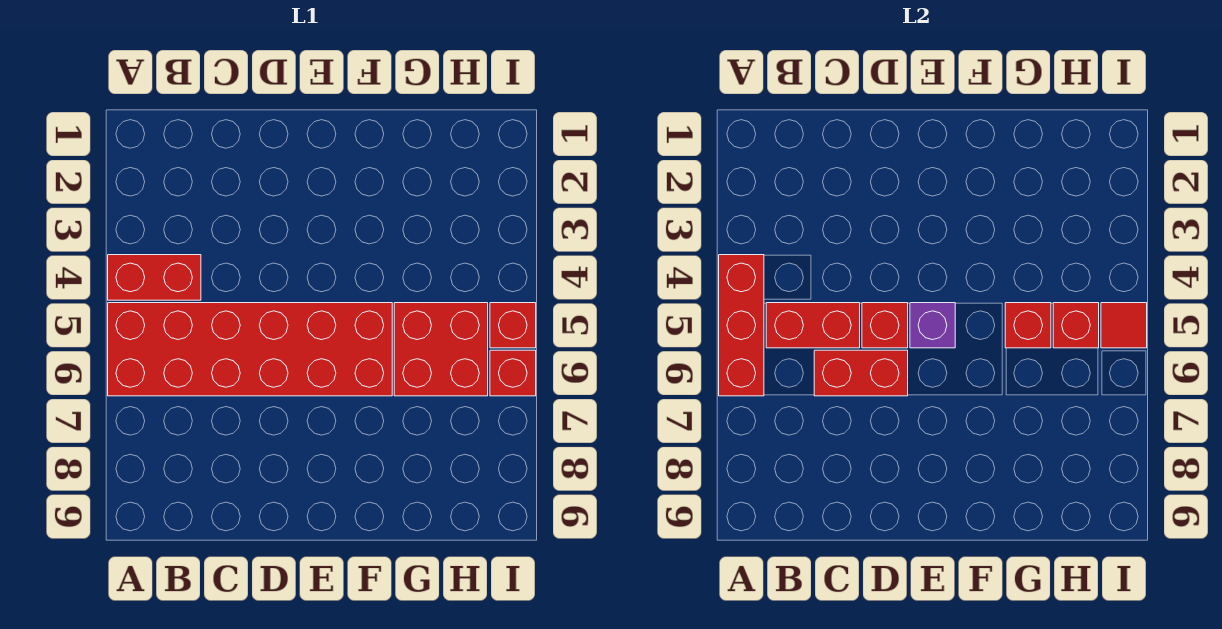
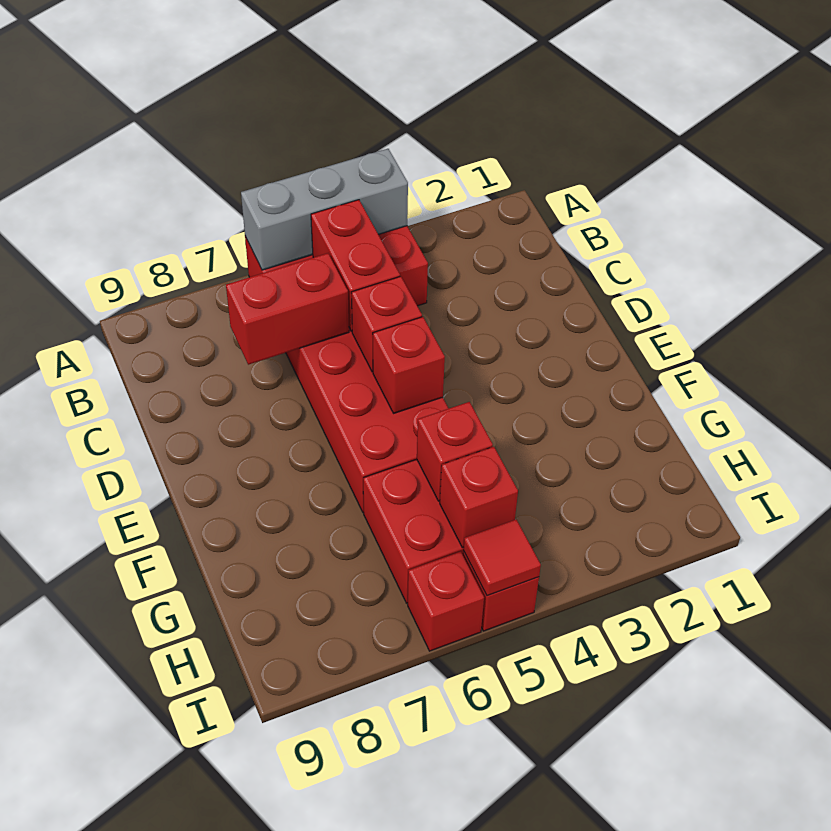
red 1x3 brick [719,255,764,396] -> grey 1x3 brick [241,149,408,270]
red 1x2 brick [814,350,908,396] -> red 1x2 brick turned to [226,253,349,365]
purple 1x1 brick [910,303,955,348] -> red 1x1 brick [373,317,445,413]

